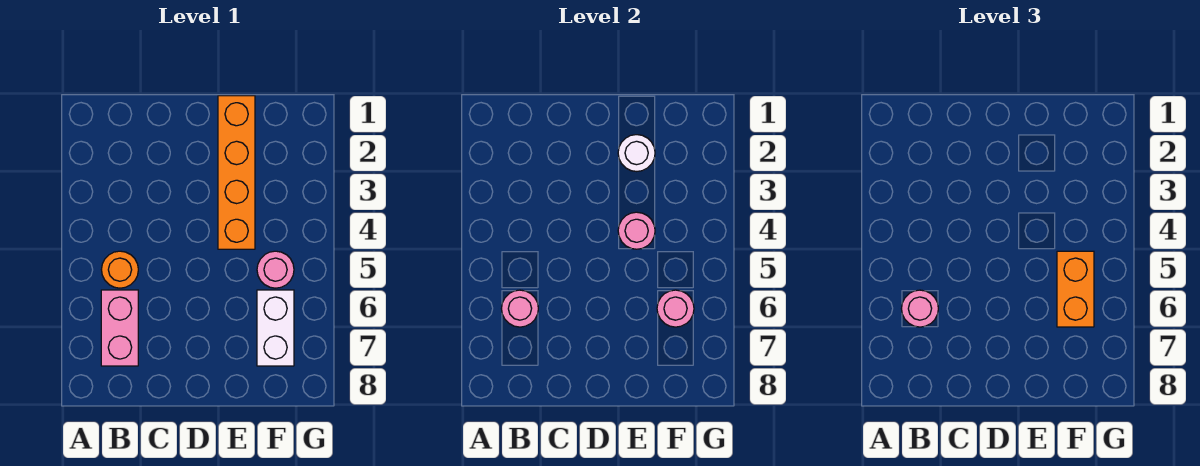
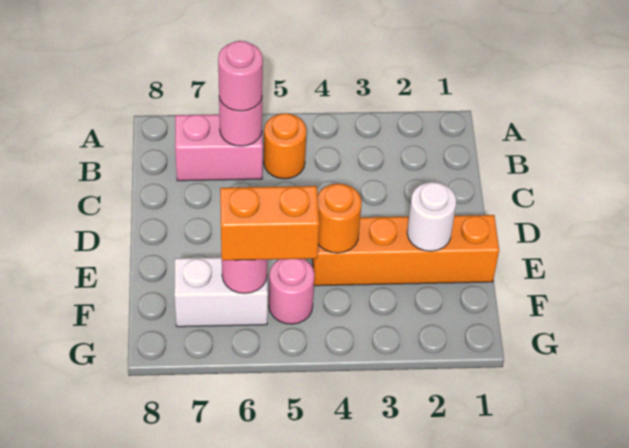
pink 1x1 round brick [618,212,655,249] -> orange 1x1 round brick [318,184,362,253]

